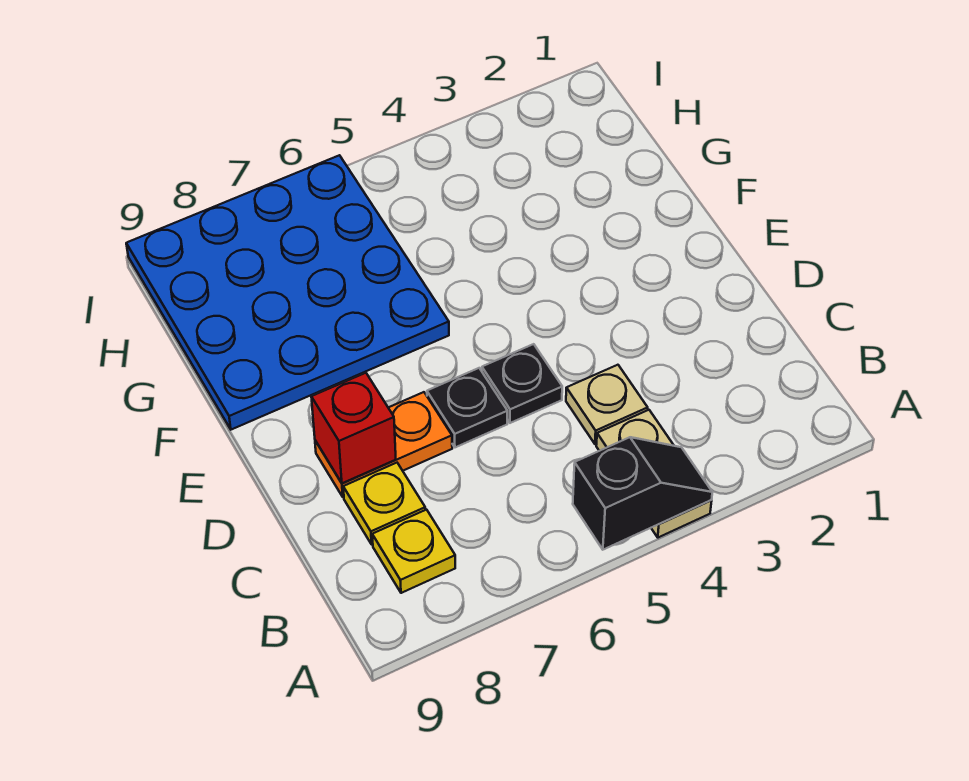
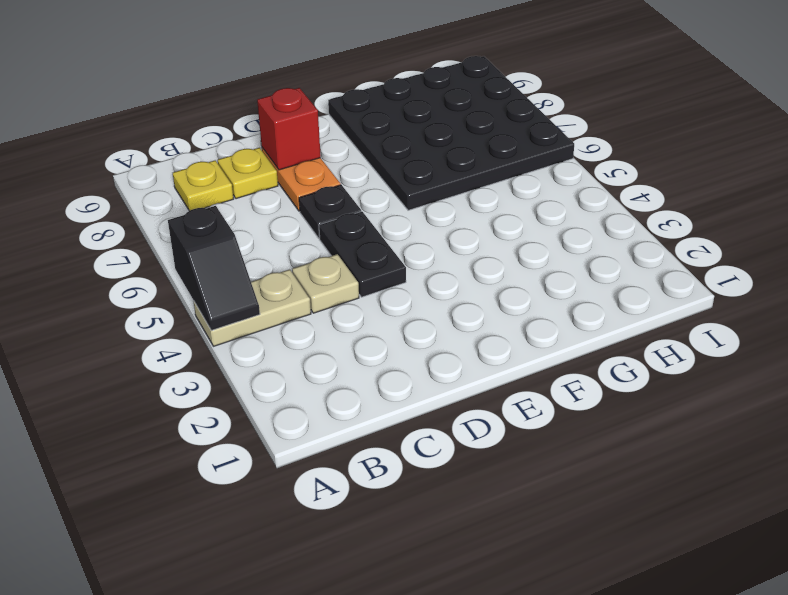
black 1x1 plate [482,344,562,423] -> black 1x2 plate [319,211,406,297]
blue 4x4 plate [126,155,449,430] -> black 4x4 plate [328,56,574,210]

